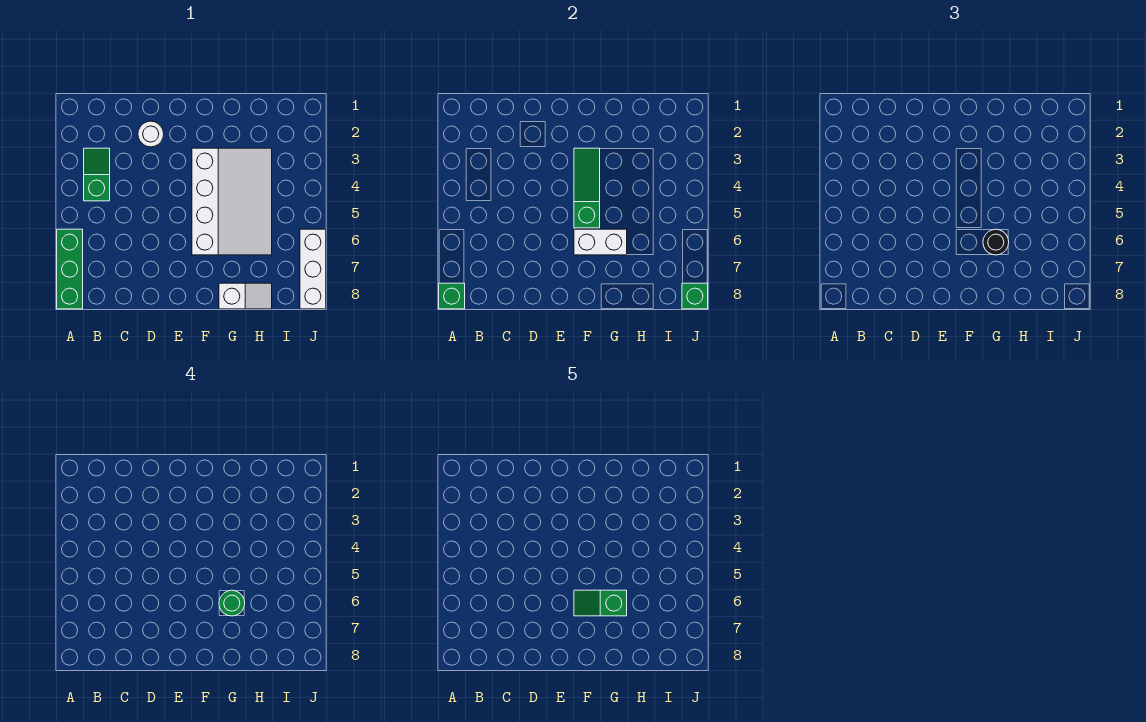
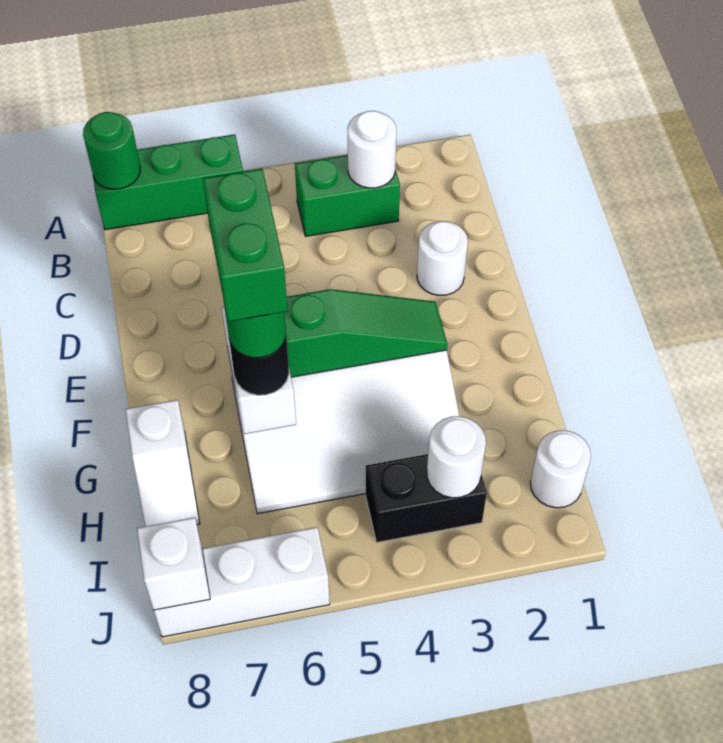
green 1x1 brick [439,283,465,309] -> green 1x1 round brick [83,112,140,189]
green 1x2 slope [84,148,110,201] -> green 1x2 brick [295,155,400,236]
none -> white 1x1 round brick [347,111,396,188]
green 1x2 slope [574,590,627,616] -> green 1x2 brick [203,169,288,322]
none -> white 1x1 round brick [530,430,591,508]
none -> black 1x2 brick [366,454,487,542]
none -> white 1x1 round brick [427,416,486,498]
green 1x1 brick [682,283,708,309] -> white 1x1 brick [137,517,210,610]

